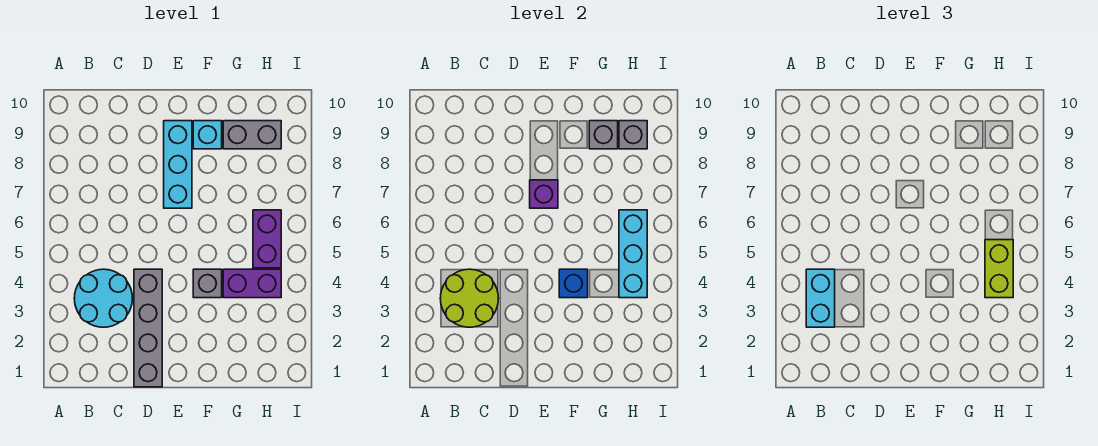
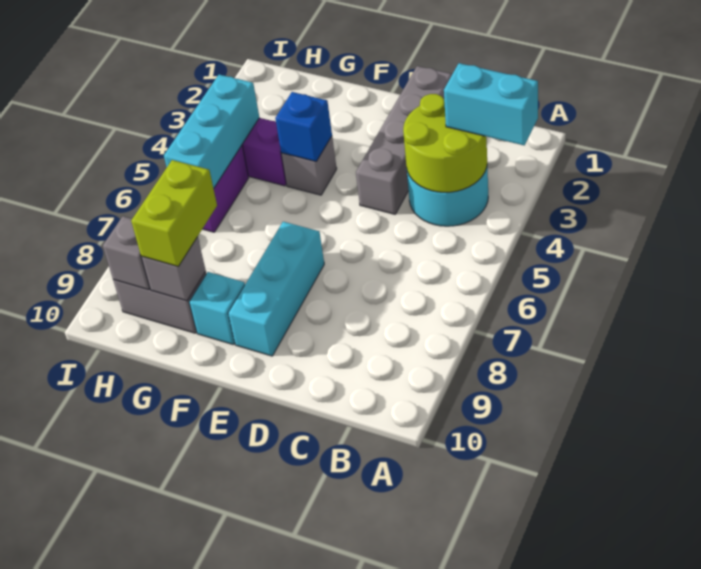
cyan 1x2 brick [806,269,835,327] -> cyan 1x2 brick turned to [444,63,538,145]
purple 1x1 brick [530,180,558,208] -> none
lime 1x2 brick [985,240,1013,298] -> lime 1x2 brick moved to [131,160,217,267]

